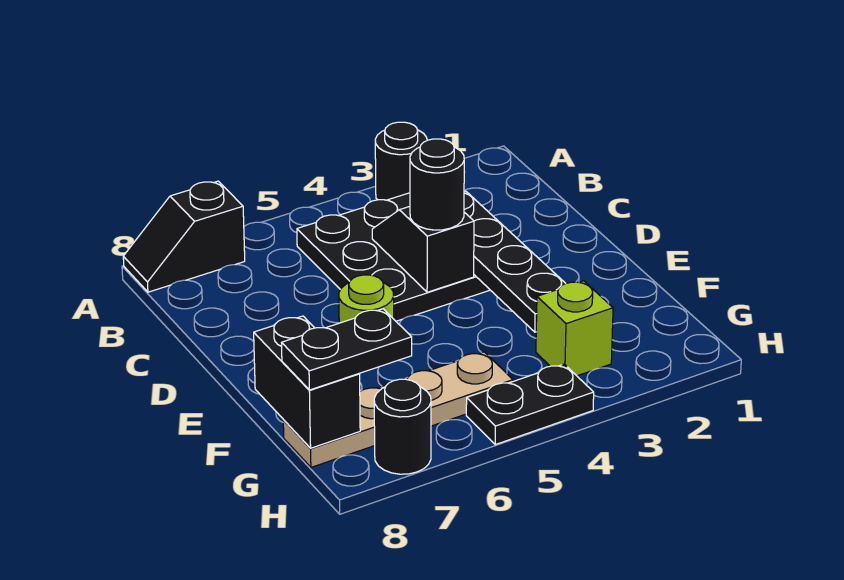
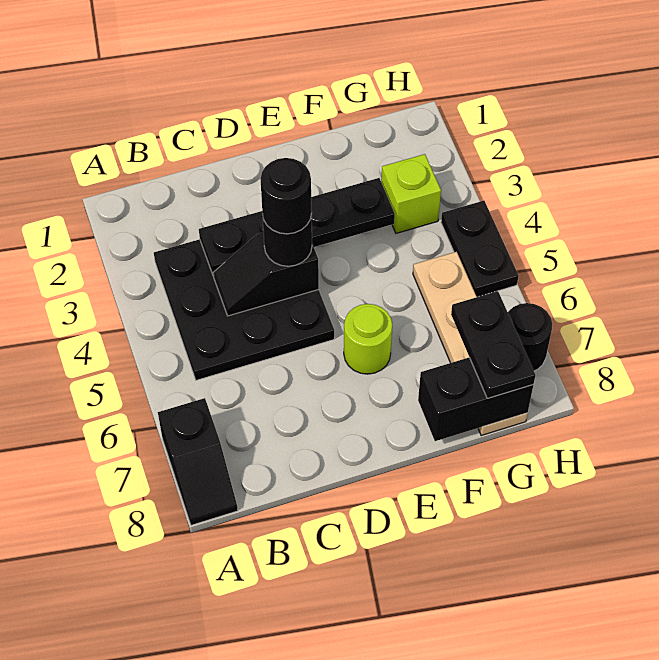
black 1x1 round brick [375,122,427,200] -> black 1x1 round brick moved to [260,158,312,234]

